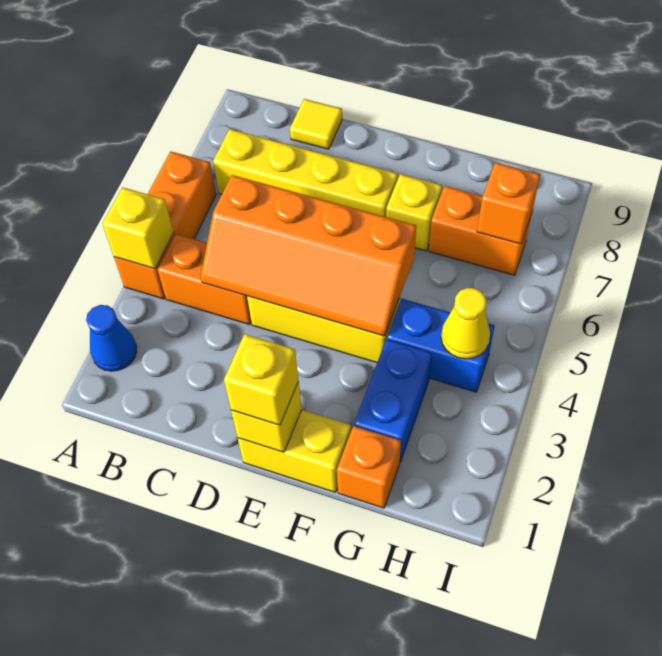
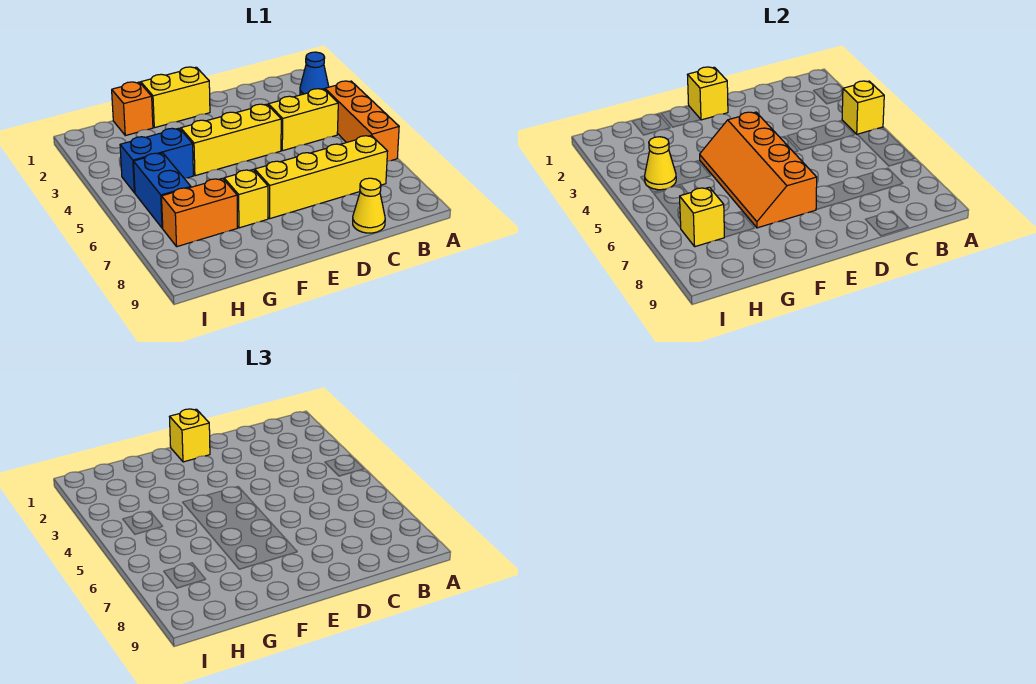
orange 1x2 brick [158,234,251,325] -> yellow 1x2 brick [268,89,338,151]
orange 2x4 slope [201,175,416,336] -> orange 2x4 slope turned to [700,112,817,228]
yellow 1x1 tile [290,99,342,149] -> yellow 1x1 cone [353,178,385,233]
blue 1x2 brick [354,339,432,462] -> blue 1x2 brick moved to [134,153,191,228]
orange 1x1 brick [477,163,540,244] -> yellow 1x1 brick [680,187,724,247]

